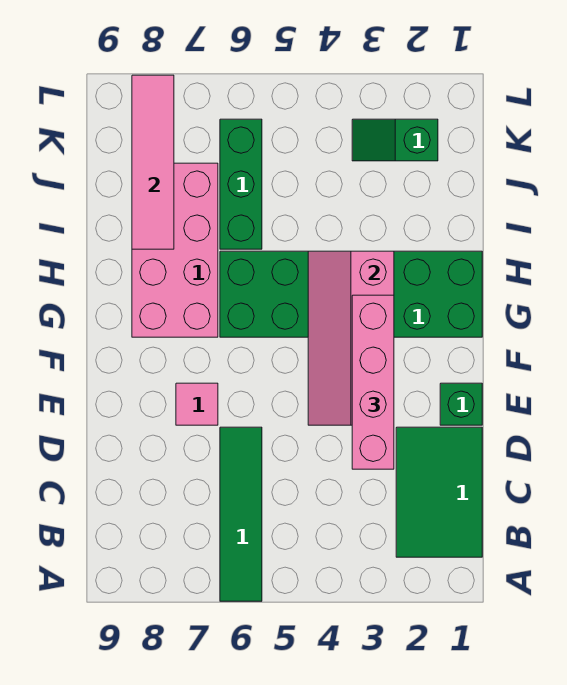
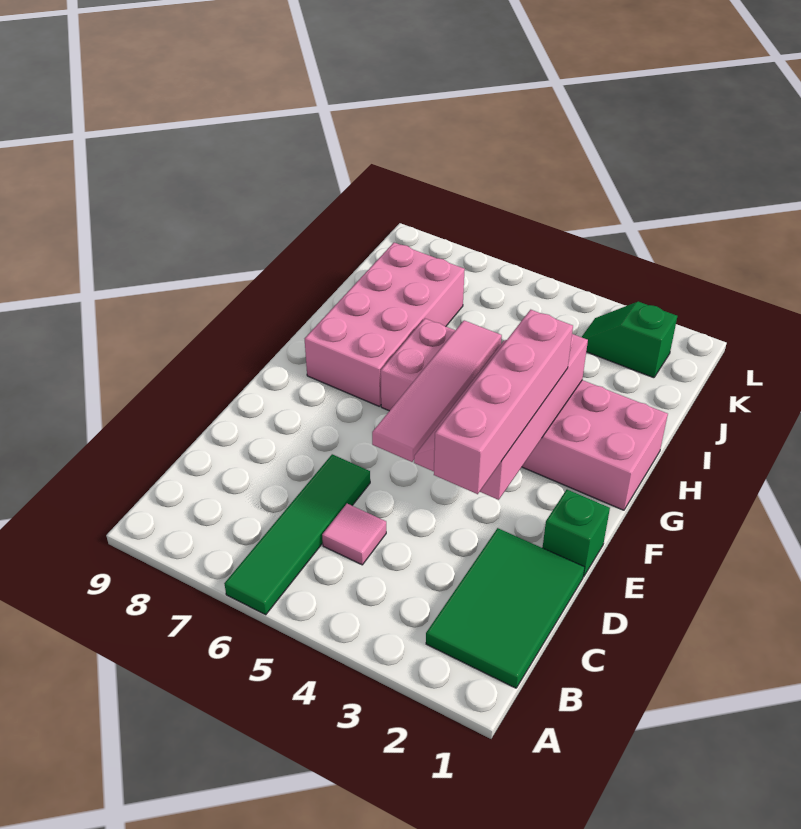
pink 1x1 tile [176,383,218,425] -> pink 1x1 tile moved to [322,504,386,565]
green 2x6 brick [220,251,482,337] -> pink 2x6 brick [381,319,668,510]
green 1x3 brick [220,119,262,249] -> none
pink 1x4 tile [132,75,174,249] -> pink 1x4 tile moved to [372,320,502,462]

